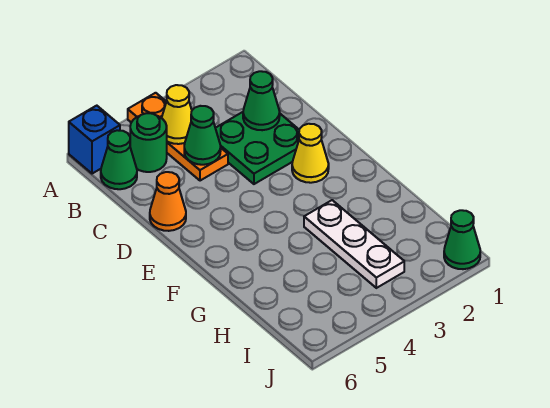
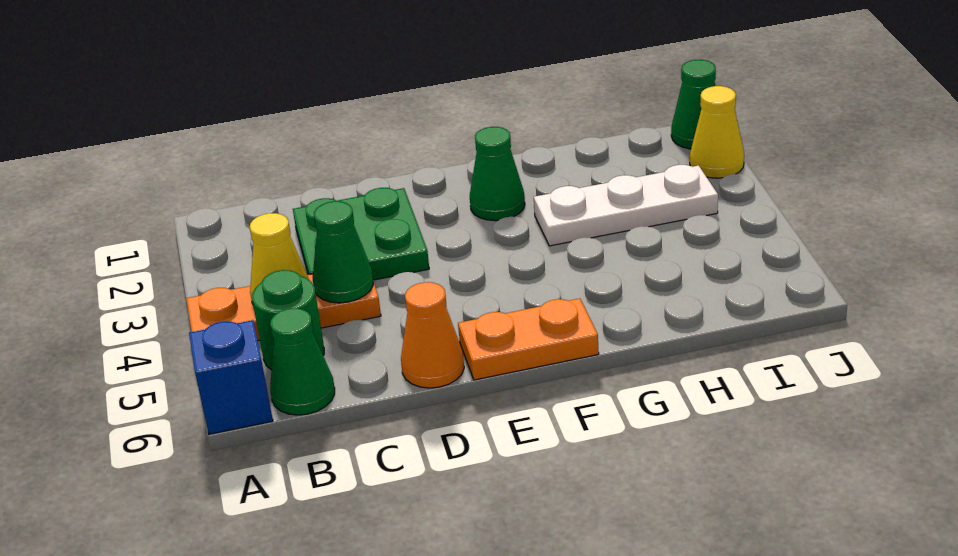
green 1x1 cone [243,71,280,130] -> green 1x1 cone moved to [470,127,525,221]
yellow 1x1 cone [292,124,329,183] -> yellow 1x1 cone moved to [690,86,744,178]
none -> orange 1x2 plate [458,298,599,380]

